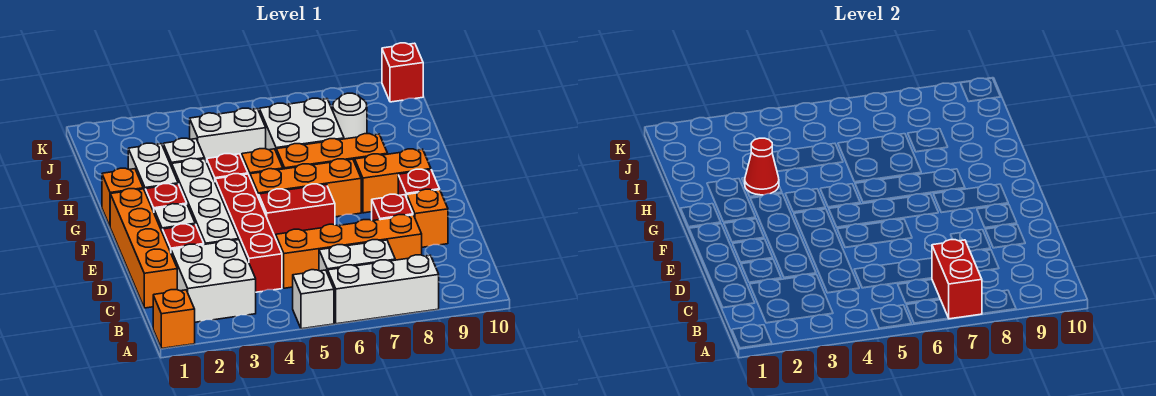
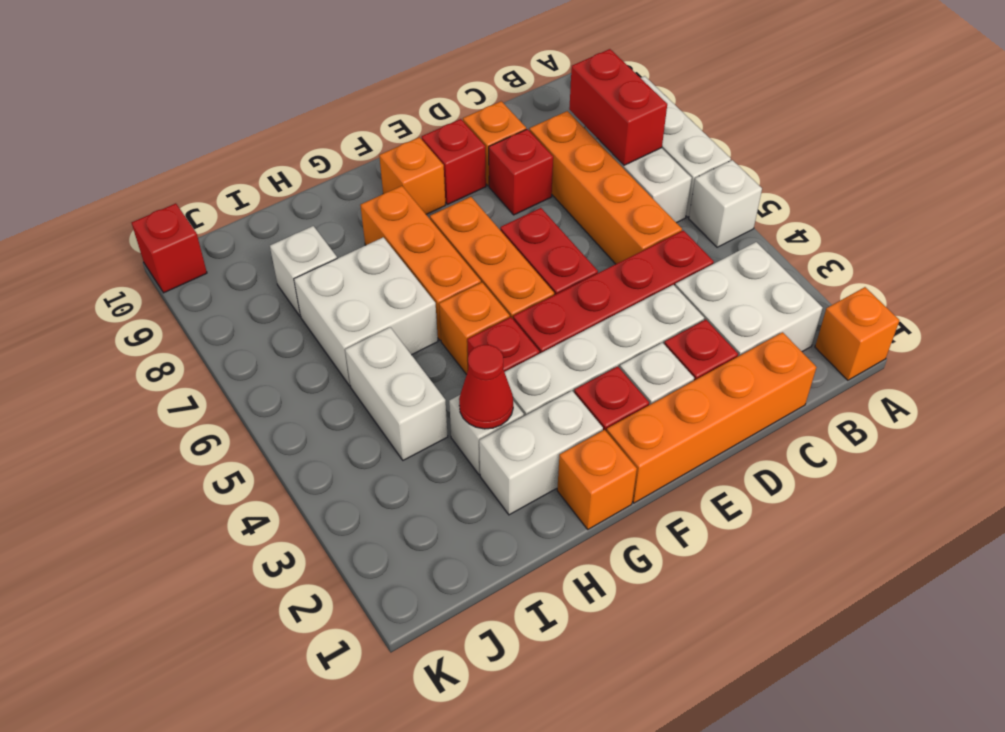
red 1x2 brick [932,240,982,319] -> red 1x2 brick turned to [569,49,667,165]
orange 1x2 brick [355,149,431,213] -> orange 1x1 brick [379,137,445,214]
white 1x1 round brick [333,93,367,139] -> white 1x1 brick [270,226,337,316]

